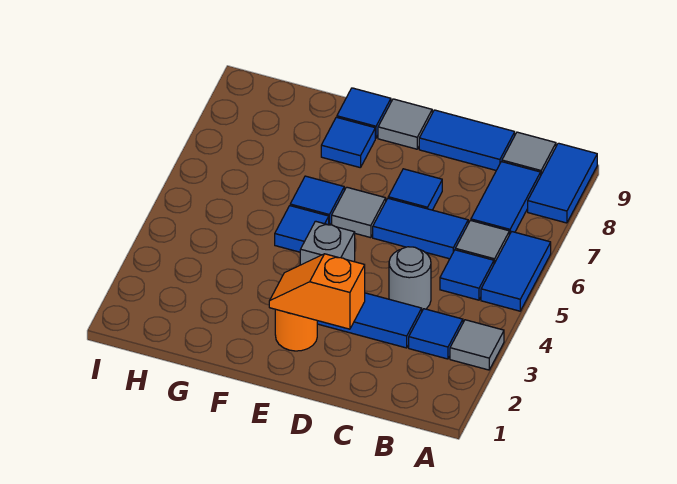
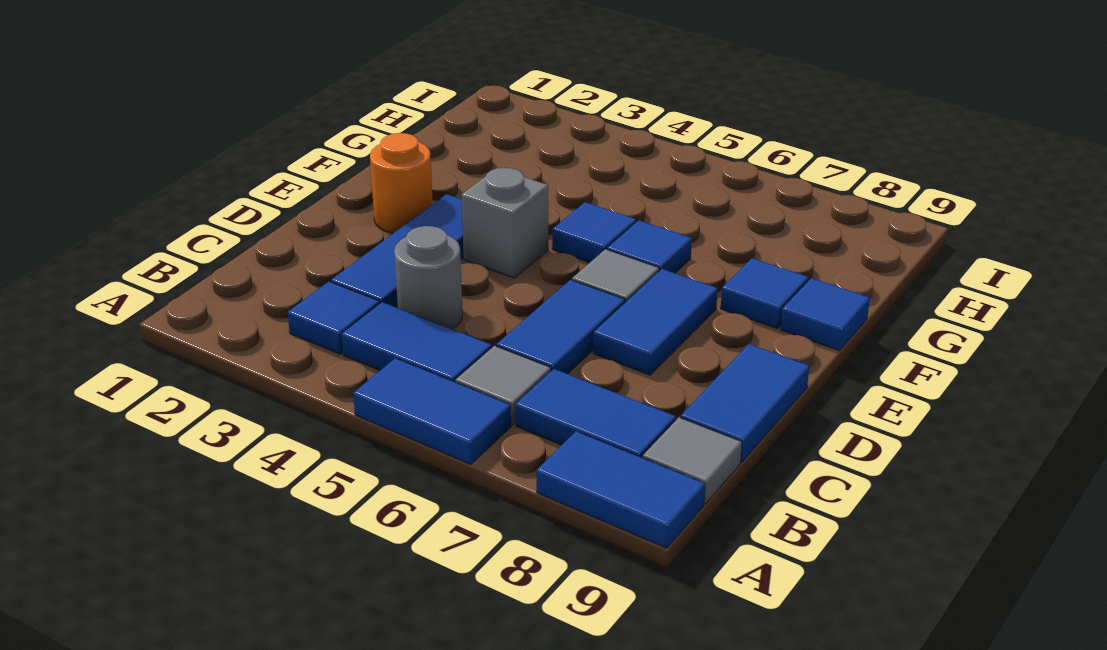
grey 1x1 tile [450,320,504,370] -> none
blue 1x1 tile [440,250,494,300] -> blue 1x2 tile [342,302,492,382]
orange 1x2 slope [269,254,365,329] -> none
blue 1x1 tile [388,169,442,210] -> blue 1x2 tile [593,269,718,375]
grey 1x1 tile [378,99,432,149] -> none

